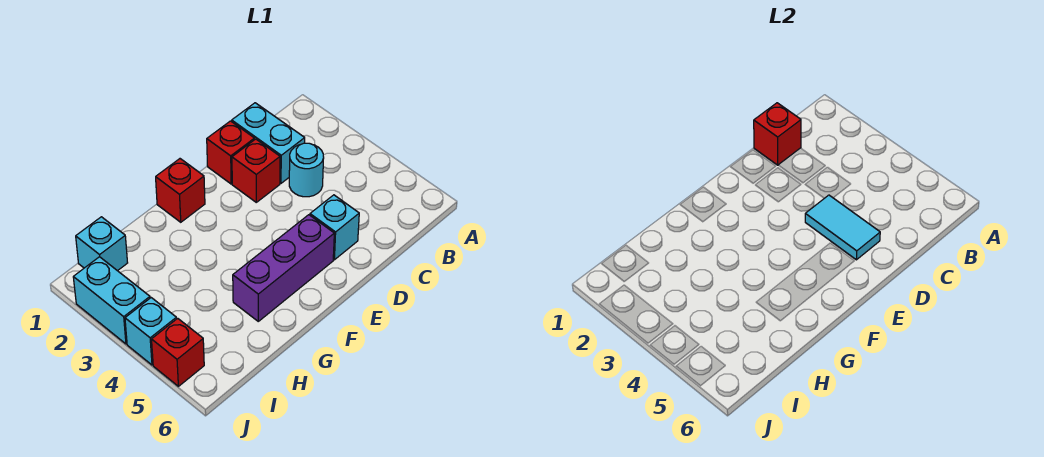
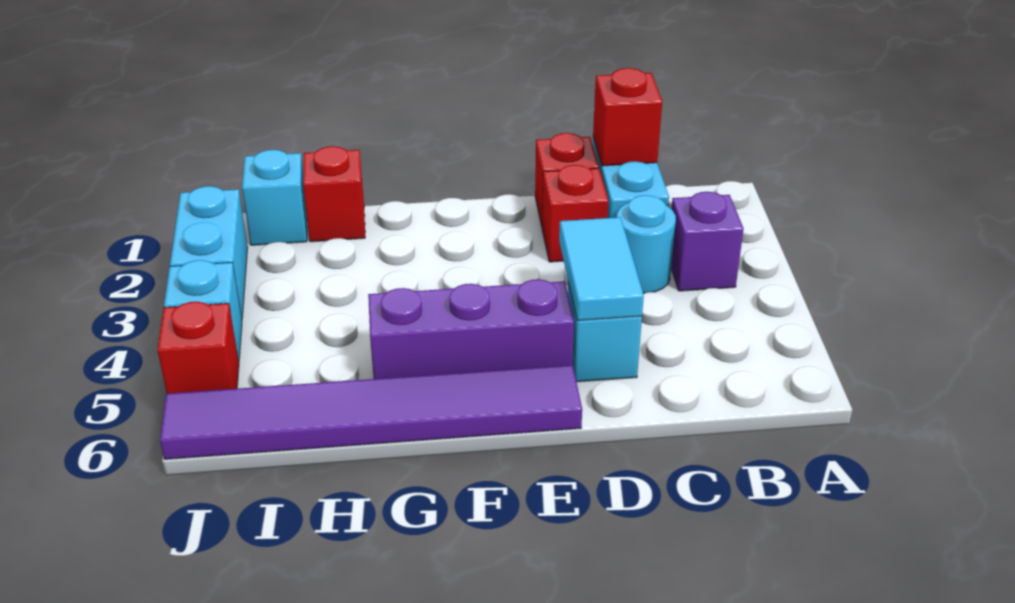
none -> purple 1x1 brick [671,192,744,291]
none -> purple 1x6 tile [160,365,582,459]
red 1x1 brick [156,159,205,222] -> red 1x1 brick moved to [303,146,365,242]

